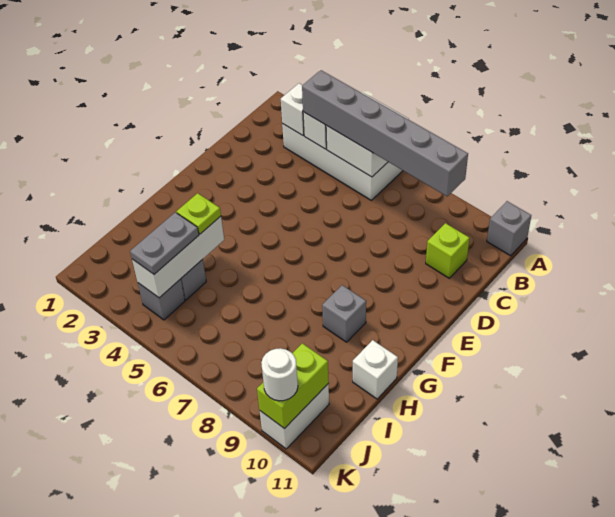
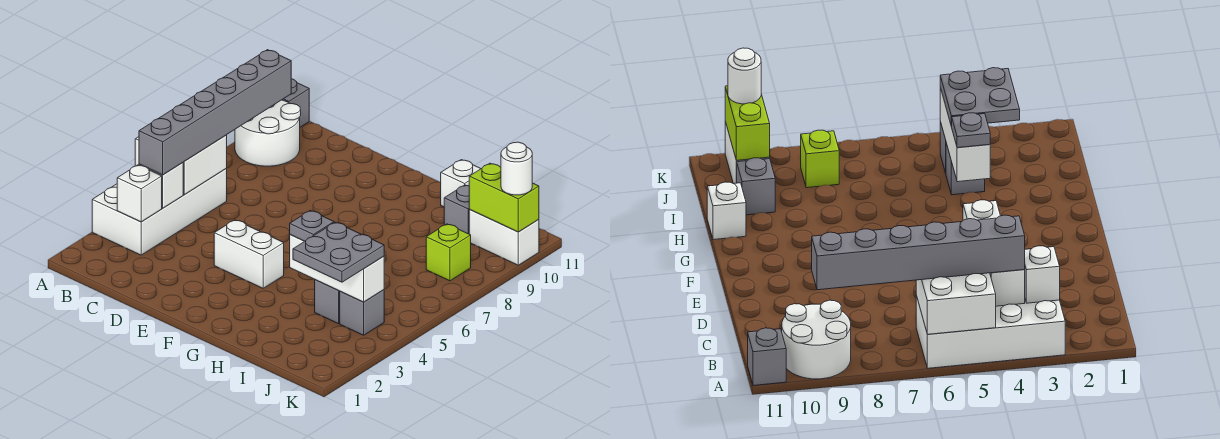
none -> white 2x2 round brick [235,100,301,166]
lime 1x1 brick [426,223,470,278] -> lime 1x1 brick moved to [426,224,471,281]
none -> white 1x2 brick [214,220,284,288]
grey 1x1 brick [322,285,366,342] -> grey 1x1 brick moved to [444,185,470,234]
lime 1x1 plate [177,193,221,234] -> grey 1x1 plate [290,211,334,241]
grey 1x2 plate [130,212,199,274] -> grey 2x2 plate [293,222,384,282]

